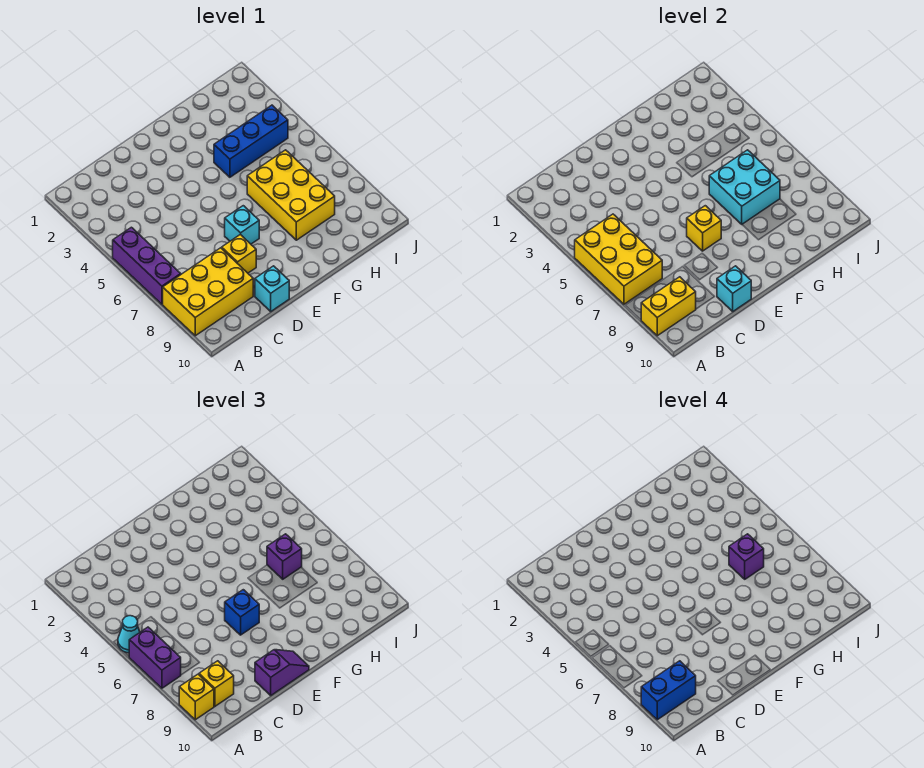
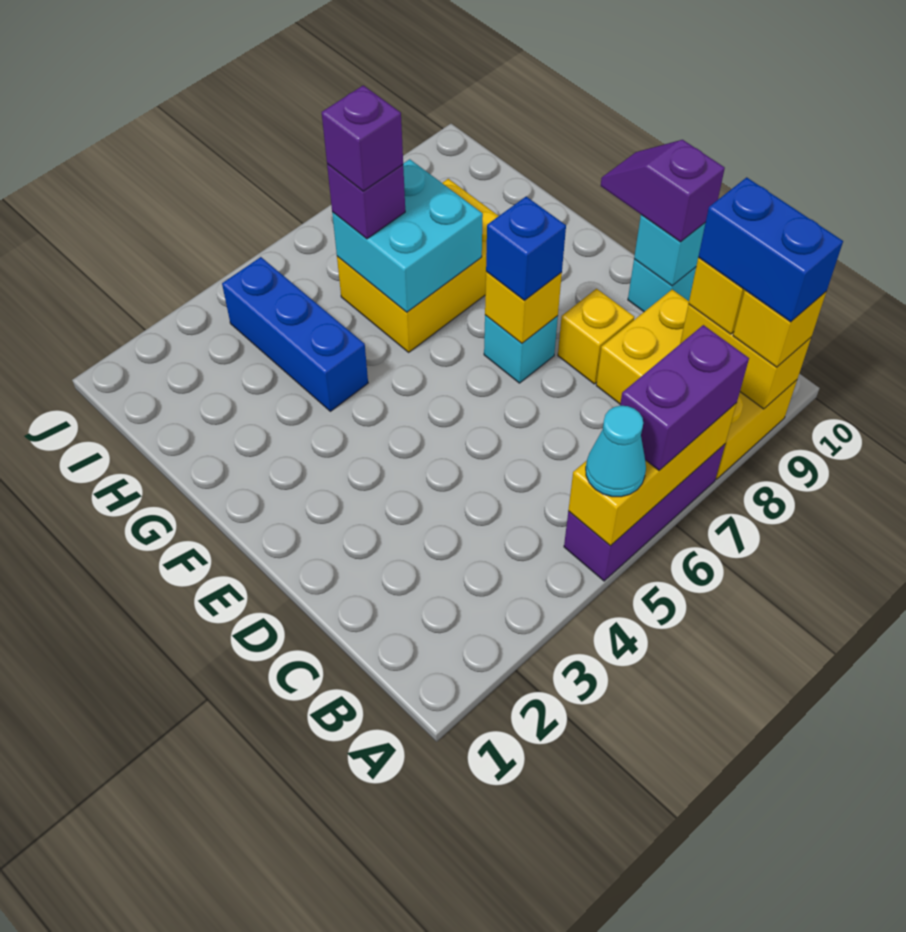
yellow 2x3 brick [575,214,662,304] -> yellow 1x3 brick [568,403,737,546]

